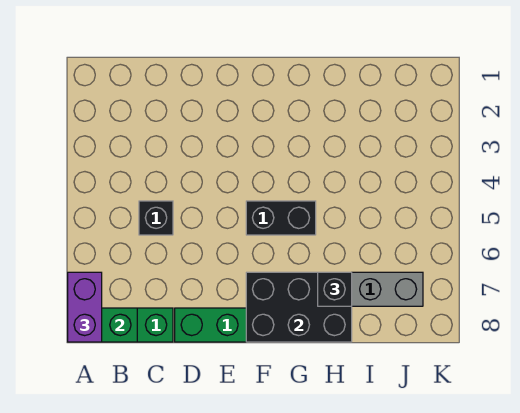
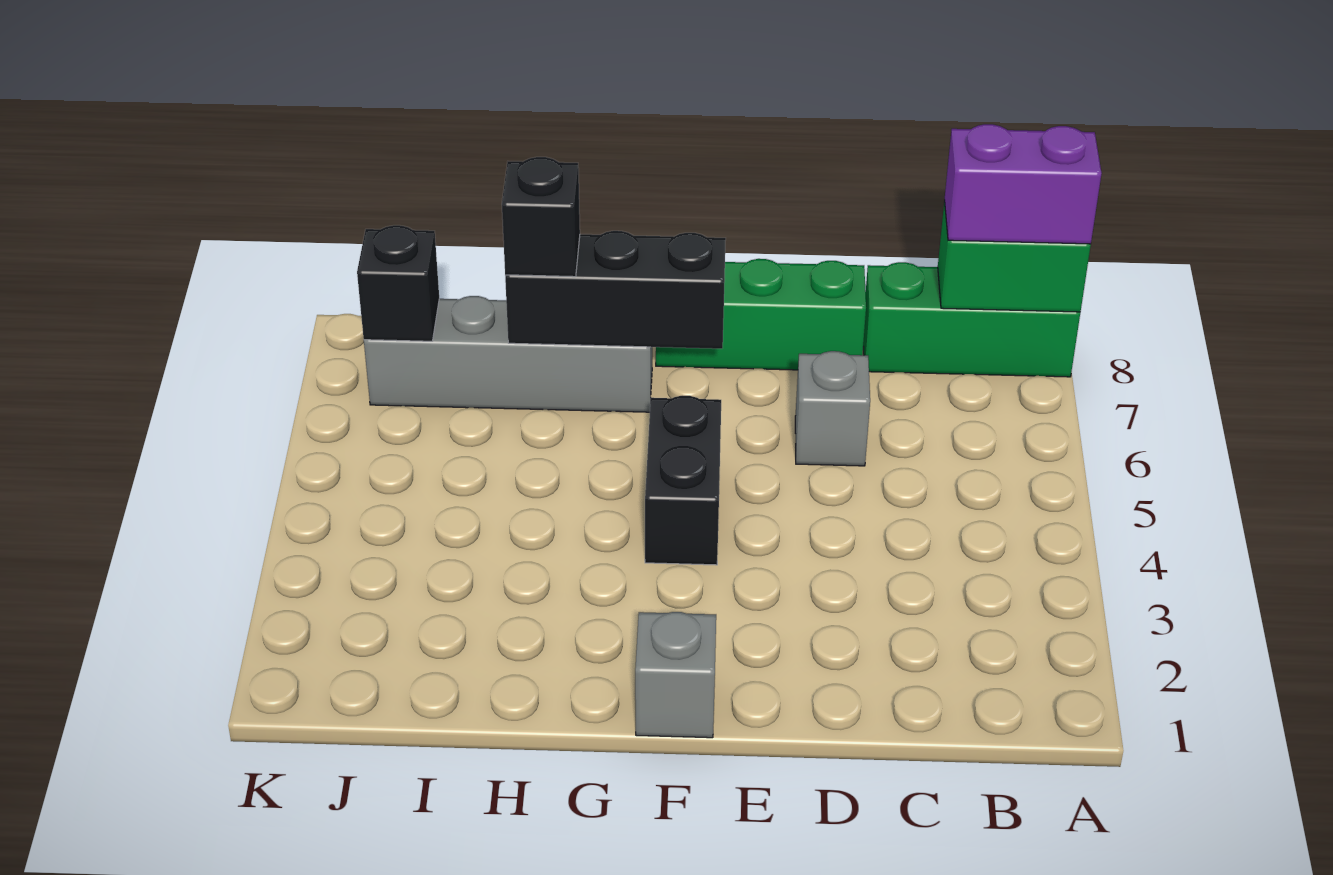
purple 1x2 brick [68,272,102,342] -> purple 1x2 brick turned to [944,124,1102,244]
black 1x1 brick [139,201,173,235] -> black 1x1 brick moved to [357,225,439,341]
none -> grey 1x1 brick [795,351,870,466]
none -> grey 1x1 brick [635,612,716,738]
black 1x2 brick [246,201,316,235] -> black 1x2 brick turned to [645,396,721,565]
black 2x3 brick [246,272,352,342] -> black 1x3 brick [505,231,726,349]

